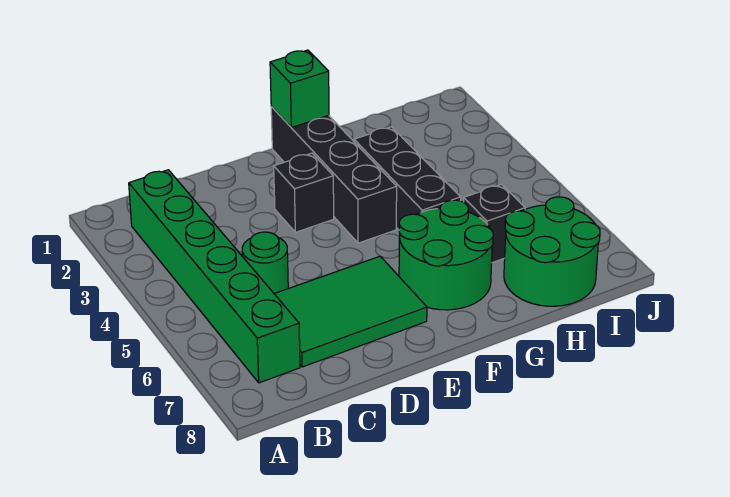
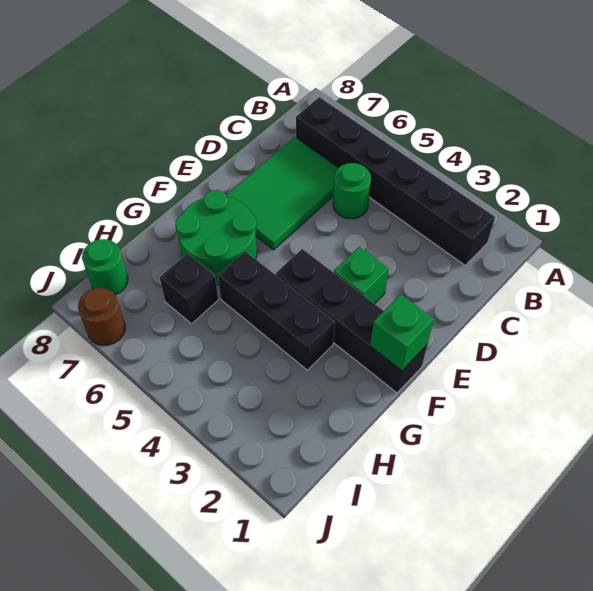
green 1x6 brick [129,170,300,383] -> black 1x6 brick [296,97,495,265]
black 1x1 brick [274,153,334,232] -> green 1x1 brick [334,247,389,304]
green 2x2 round brick [504,197,600,306] -> green 1x1 round brick [82,239,128,295]
none -> brown 1x1 round brick [78,288,125,345]

